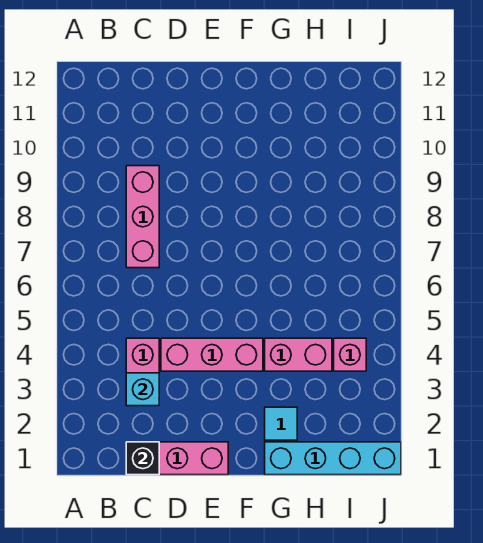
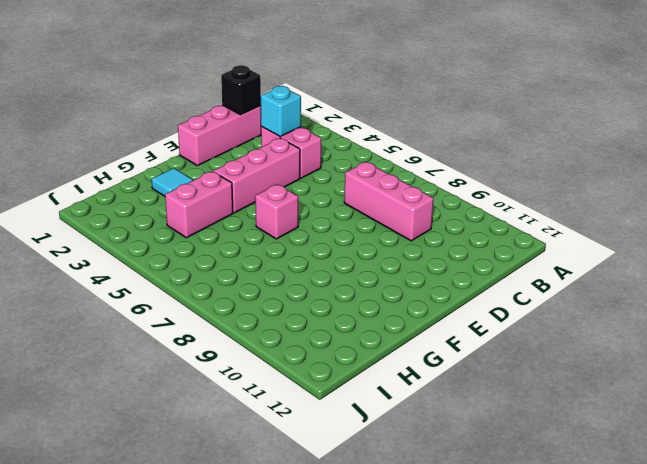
cyan 1x4 brick [265,442,401,475] -> none
pink 1x1 brick [334,338,366,371] -> pink 1x1 brick moved to [255,184,298,239]

